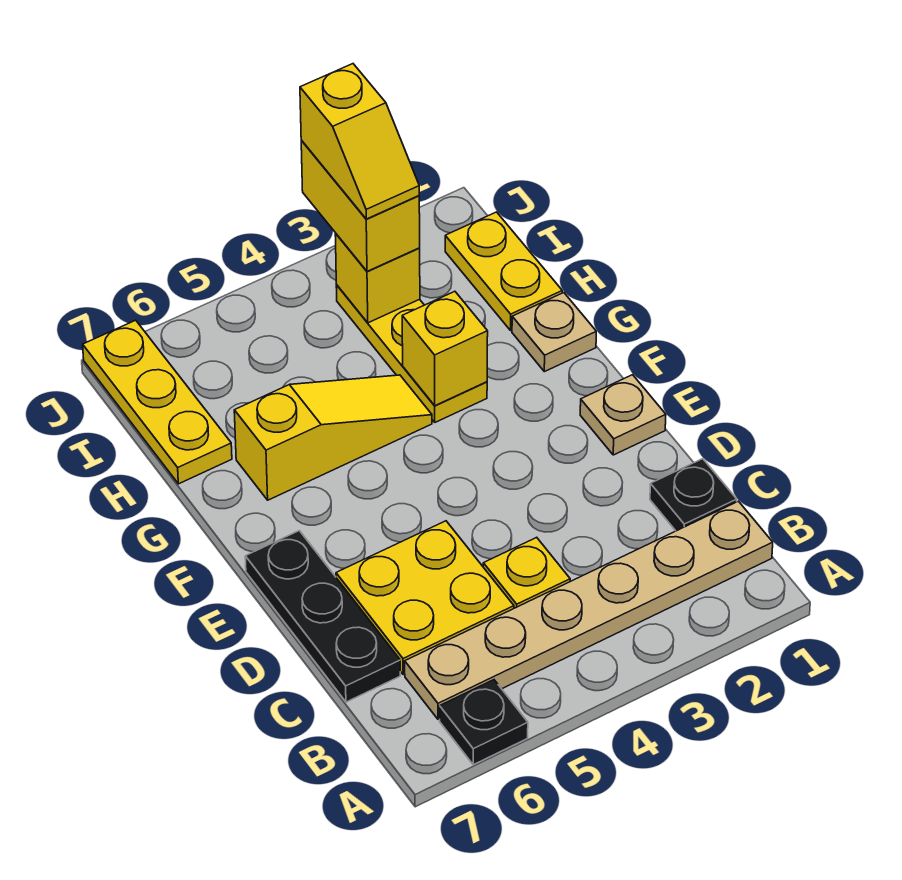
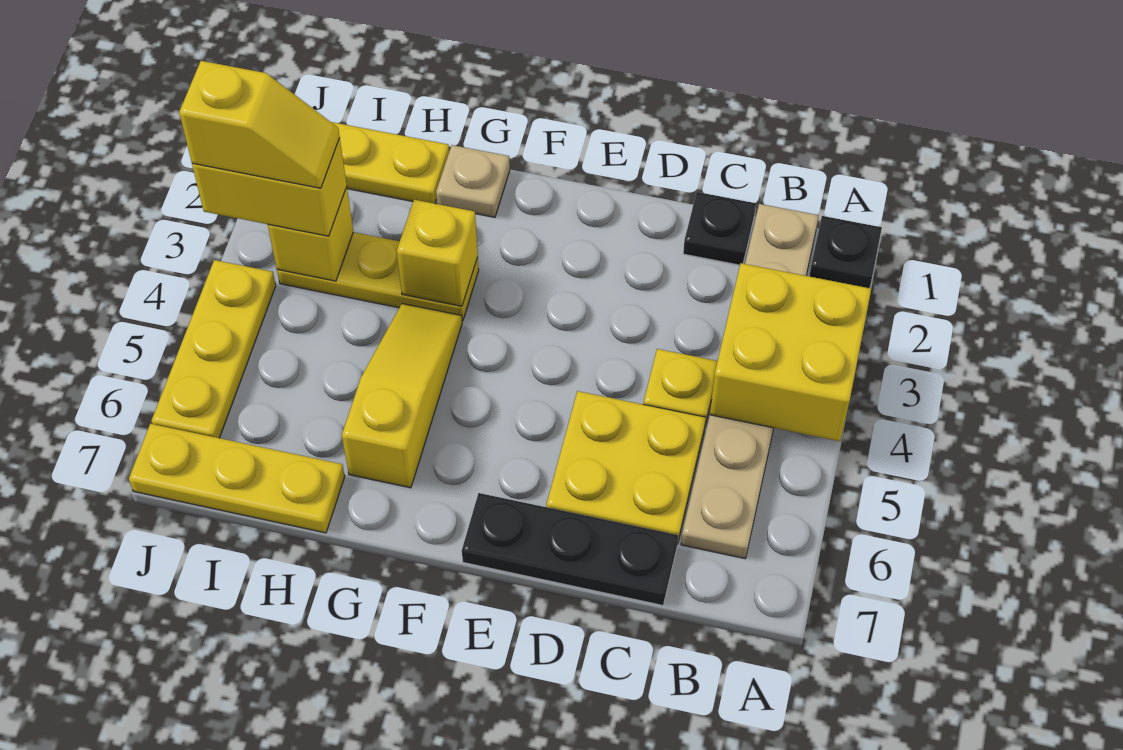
none -> yellow 2x2 brick [710,263,871,441]
black 1x1 plate [440,680,528,765] -> black 1x1 plate moved to [809,216,882,288]
tan 1x1 plate [580,375,666,455] -> none
none -> yellow 1x3 plate [151,260,276,438]

